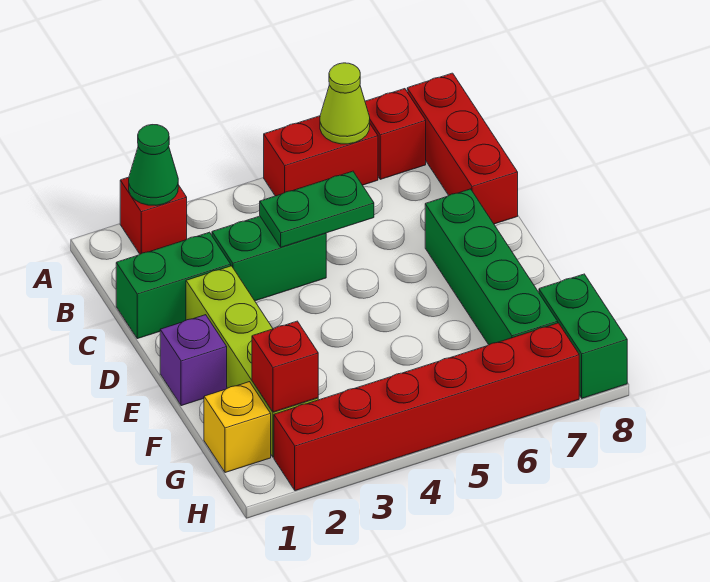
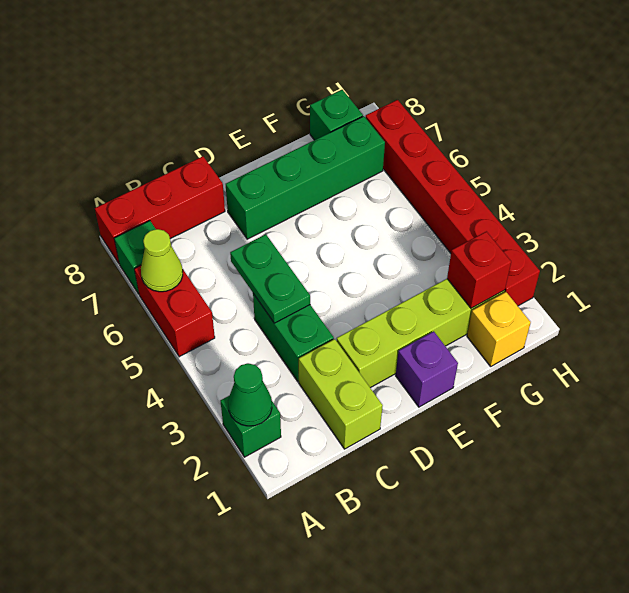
red 1x1 brick [120,177,187,254] -> green 1x1 brick [220,395,281,457]
red 1x1 brick [365,89,426,179] -> green 1x1 brick [114,221,156,294]
green 1x2 brick [116,232,231,339] -> lime 1x2 brick [299,339,383,449]
green 1x2 brick [539,274,627,398] -> green 1x1 brick [310,90,363,140]

